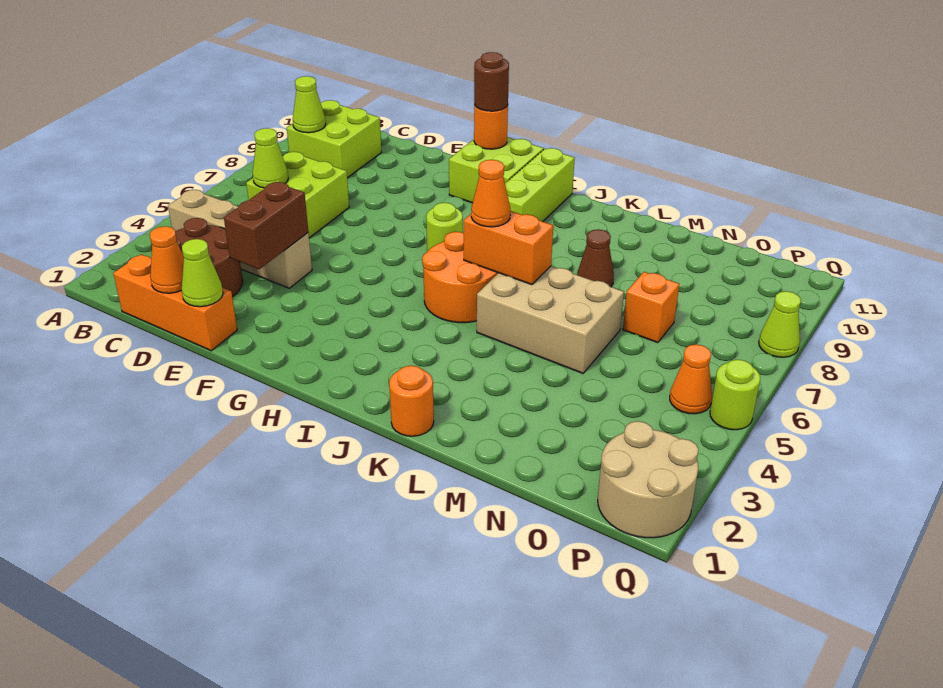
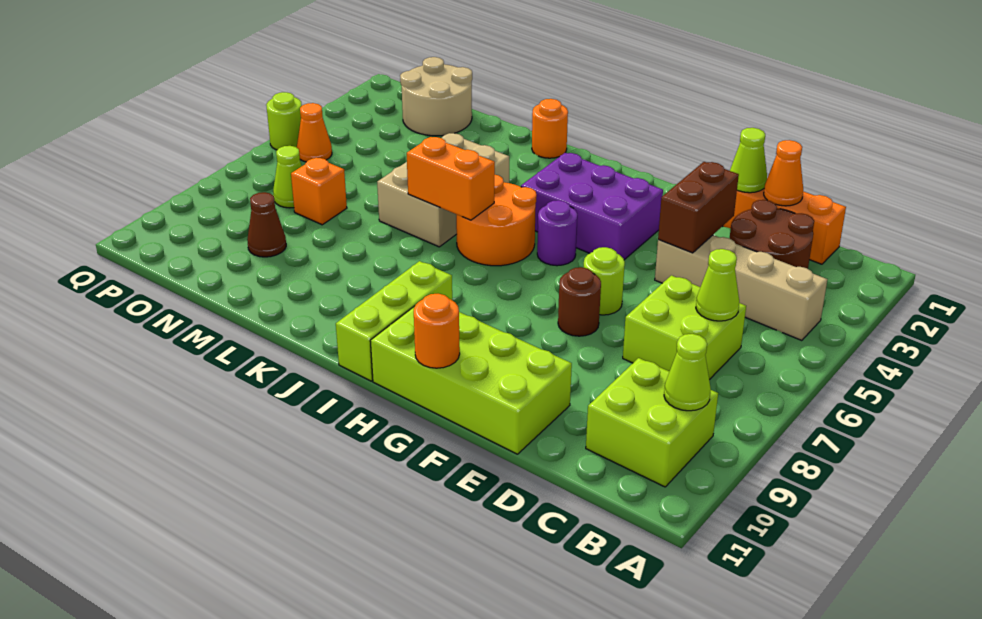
none -> purple 2x3 brick [521,153,663,260]
lime 2x2 brick [449,137,544,203] -> lime 2x4 brick [370,306,572,454]
brown 1x1 round brick [474,52,509,111] -> brown 1x1 round brick moved to [558,267,601,336]
none -> purple 1x1 round brick [537,200,577,266]
lime 1x1 round brick [426,203,463,251] -> lime 1x1 round brick moved to [584,247,625,315]
orange 1x1 cone [471,160,510,227] -> none
tan 2x3 brick [477,266,624,373] -> tan 2x3 brick turned to [377,133,509,247]
brown 1x1 cone [577,229,614,287] -> brown 1x1 cone moved to [247,192,286,257]
tan 2x2 round brick [598,421,699,538] -> tan 2x2 round brick moved to [400,57,472,136]
lime 1x1 cone [759,291,801,357] -> lime 1x1 cone moved to [273,146,302,208]

